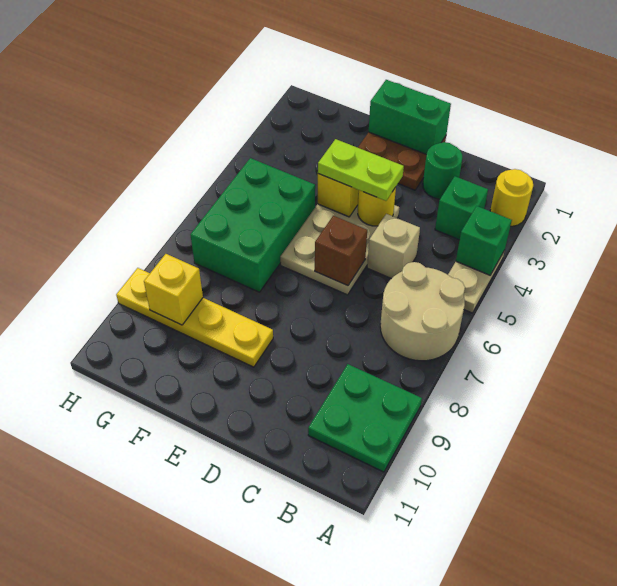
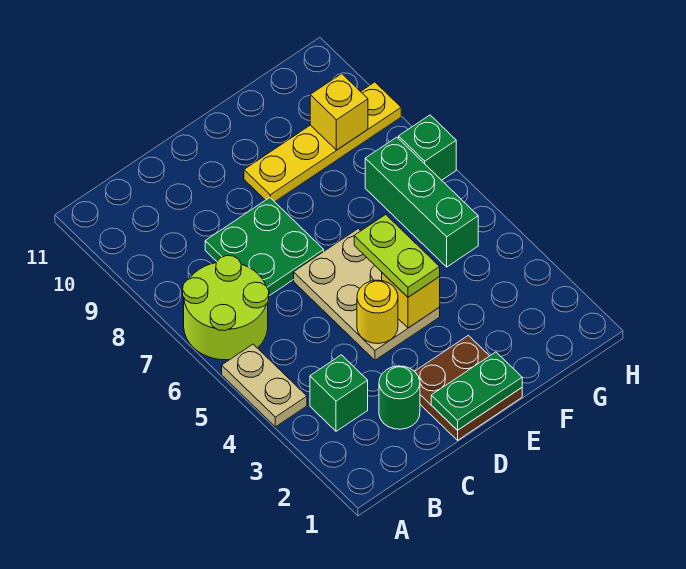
yellow 1x1 round brick [490,169,533,226] -> none
green 1x1 brick [456,206,512,275] -> green 1x1 brick moved to [399,115,456,180]
tan 2x2 round brick [380,262,465,361] -> lime 2x2 round brick [183,256,269,360]
green 2x2 plate [308,364,422,472] -> green 2x2 plate moved to [205,198,324,296]
tan 1x1 brick [367,214,420,279] -> none
green 1x2 brick [369,80,451,155] -> green 1x2 plate [431,352,522,430]
lime 1x2 plate [318,139,404,201] -> lime 1x2 plate turned to [354,215,440,297]
brown 1x1 brick [315,216,367,286] -> none
green 2x3 brick [190,158,315,292] -> green 1x3 brick [365,137,478,267]

